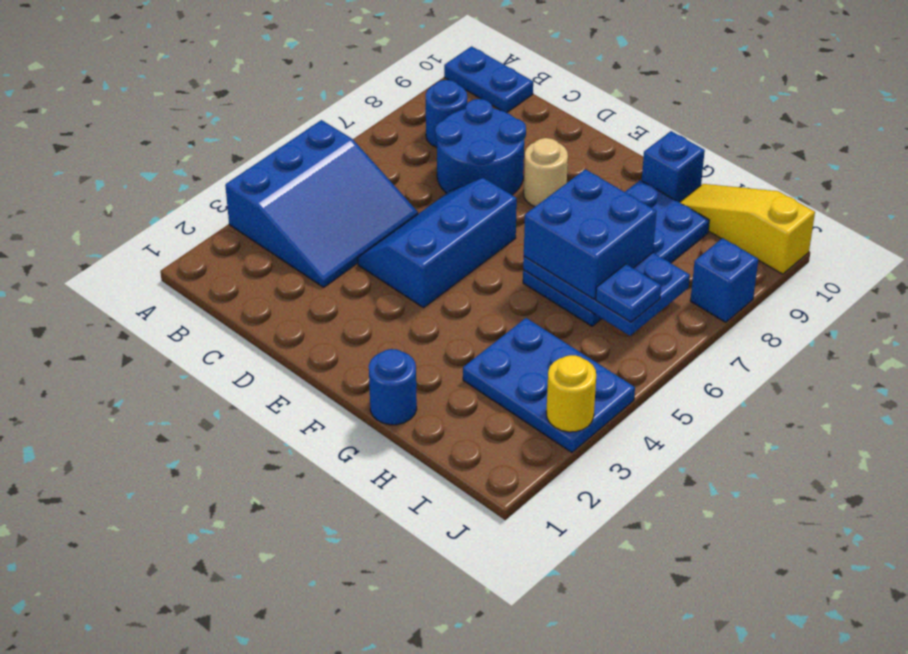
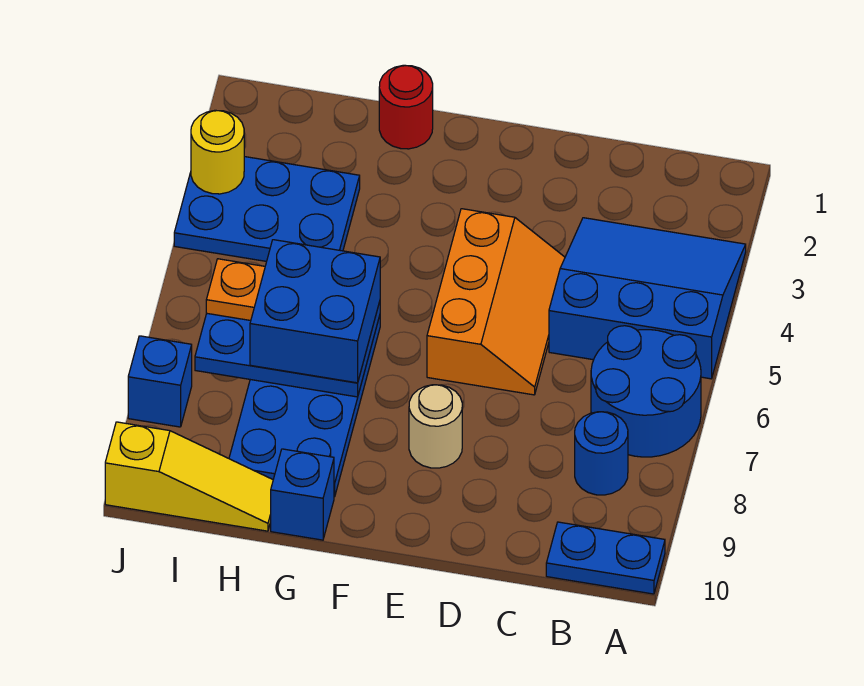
blue 3x3 slope [225,120,418,287] -> blue 3x3 slope turned to [549,218,746,379]
blue 2x2 round brick [435,99,526,195] -> blue 2x2 round brick moved to [591,326,701,457]
blue 2x3 slope [358,178,517,308] -> orange 2x3 slope [427,209,565,395]
blue 1x1 round brick [369,349,417,425] -> red 1x1 round brick [379,65,433,149]
blue 1x1 plate [596,264,661,322] -> orange 1x1 plate [206,259,265,321]

